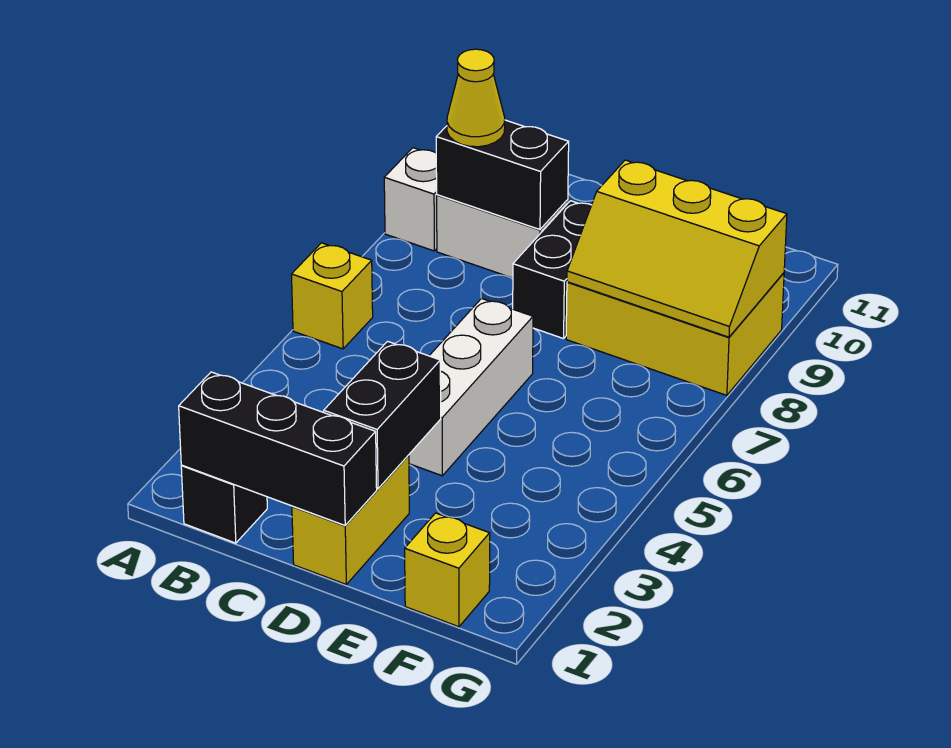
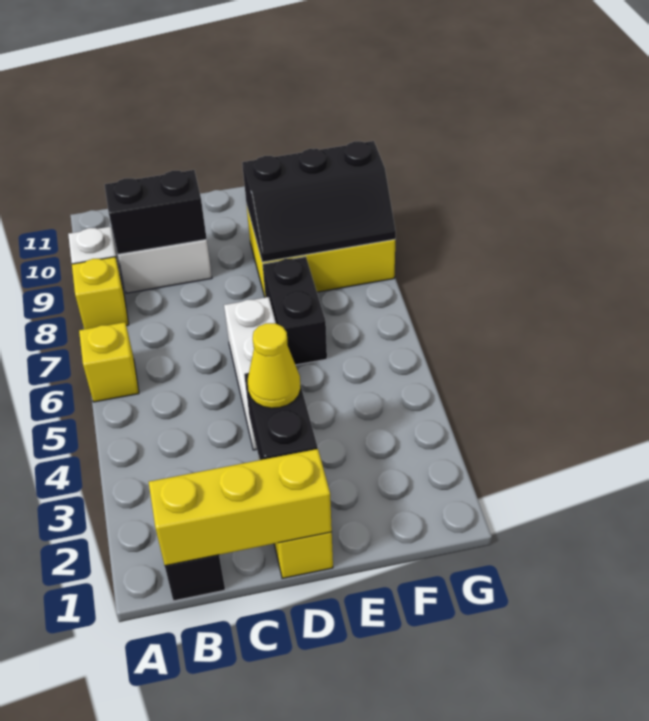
black 1x3 brick [179,372,377,525] -> yellow 1x3 brick [149,449,332,566]
yellow 1x1 cone [447,49,505,147] -> yellow 1x1 cone moved to [248,323,301,408]
black 1x2 brick [513,201,591,339] -> black 1x2 brick moved to [263,257,327,365]
yellow 2x3 slope [567,160,787,337] -> black 2x3 slope [242,141,396,262]
yellow 1x1 brick [405,513,490,627] -> yellow 1x1 brick moved to [72,257,129,329]

